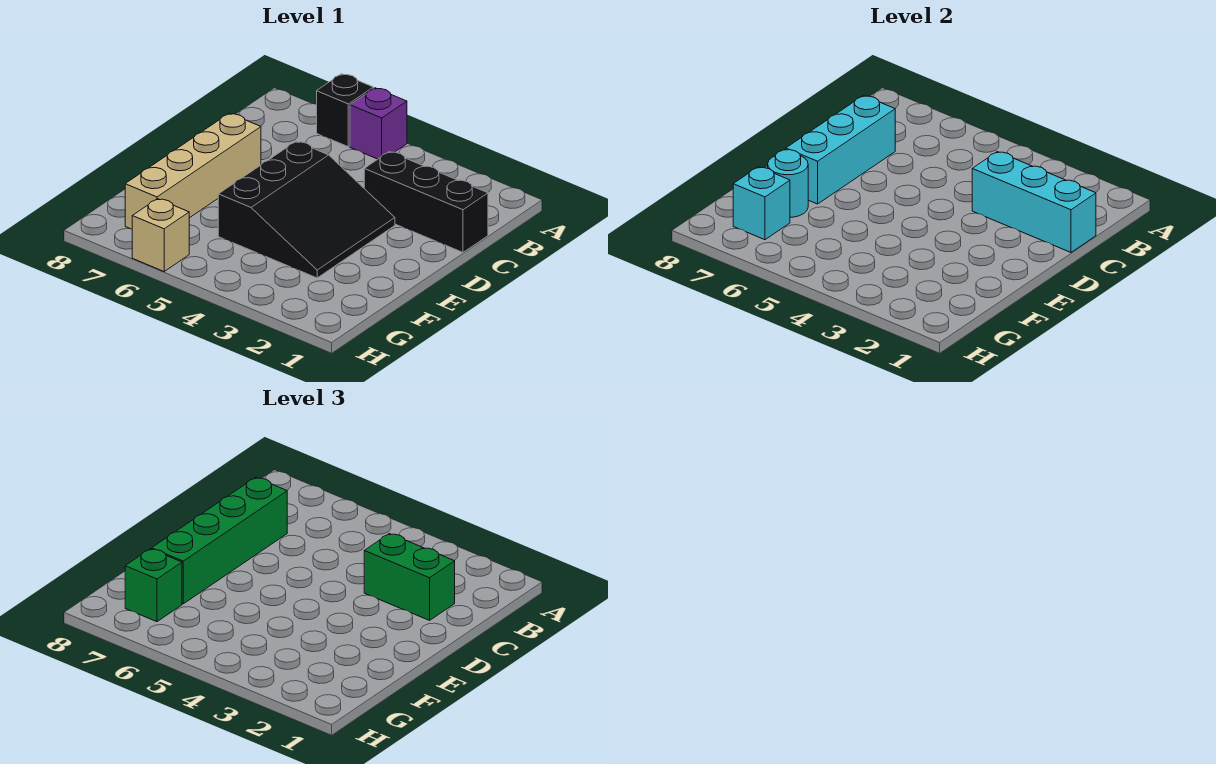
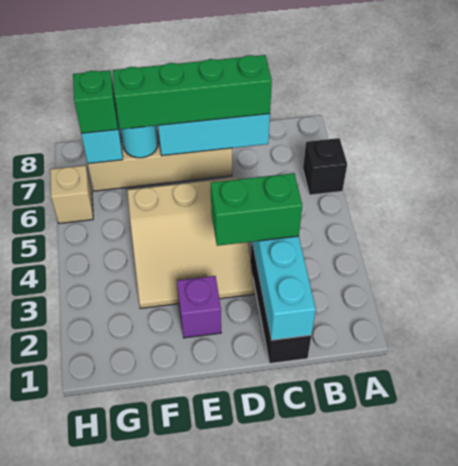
purple 1x1 brick [350,88,407,159] -> purple 1x1 brick moved to [177,276,221,338]
green 1x2 brick [364,534,455,620] -> green 1x2 brick turned to [211,173,302,246]
black 3x3 slope [218,141,395,278] -> tan 3x3 slope [127,178,255,308]

